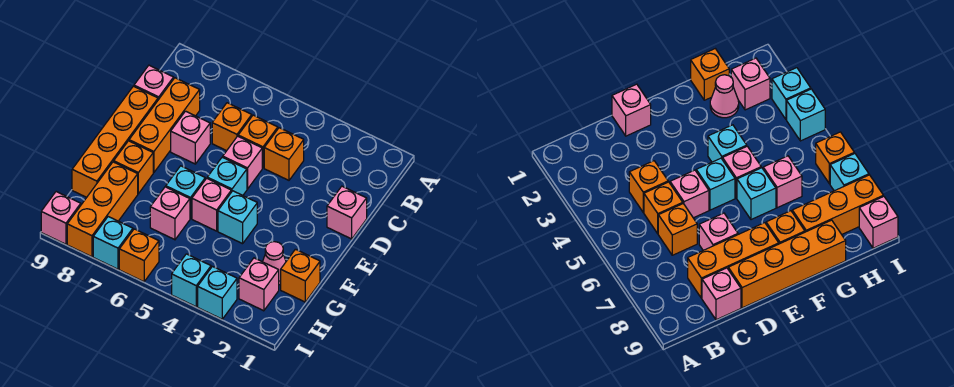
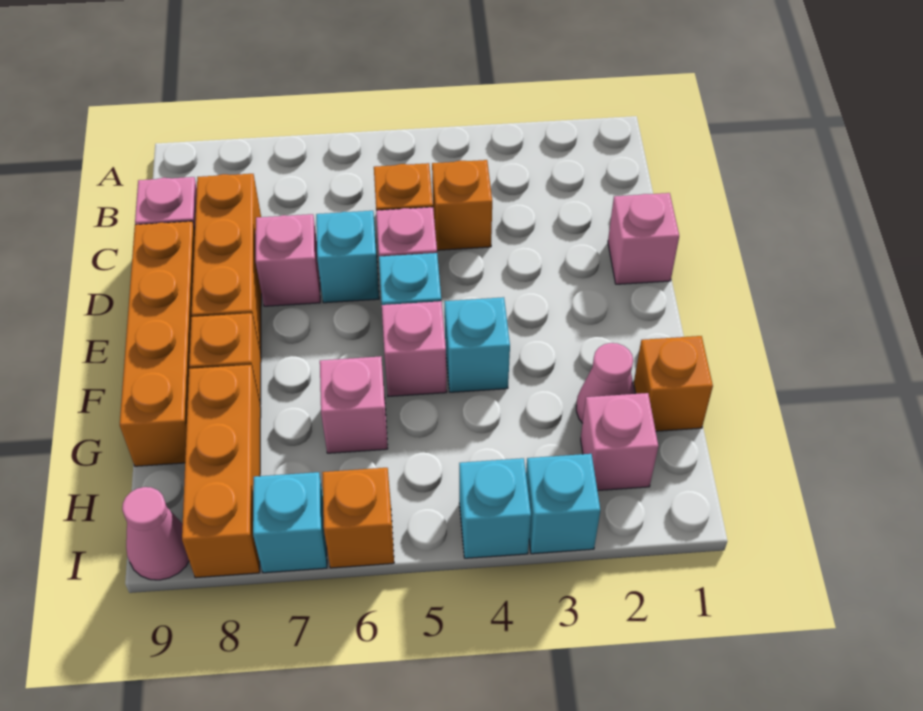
orange 1x1 brick [212,103,252,151] -> none
cyan 1x1 brick [166,166,205,219] -> cyan 1x1 brick moved to [316,211,379,303]
pink 1x1 brick [41,192,81,244] -> pink 1x1 cone [122,487,189,580]

